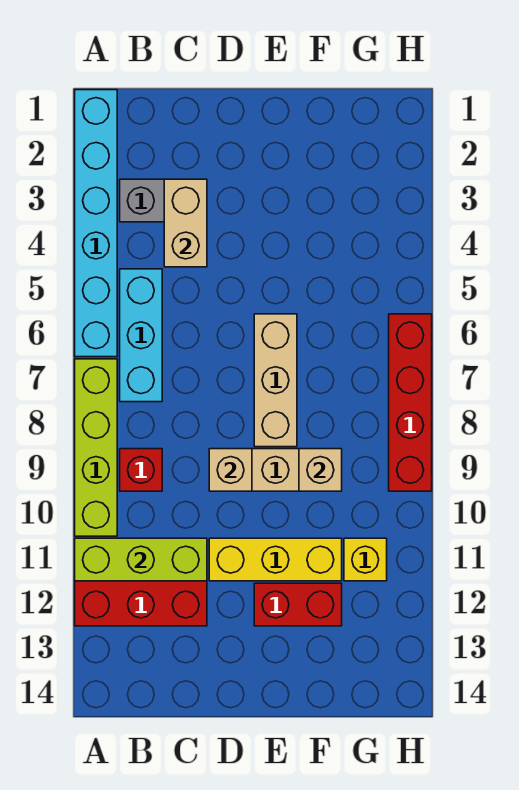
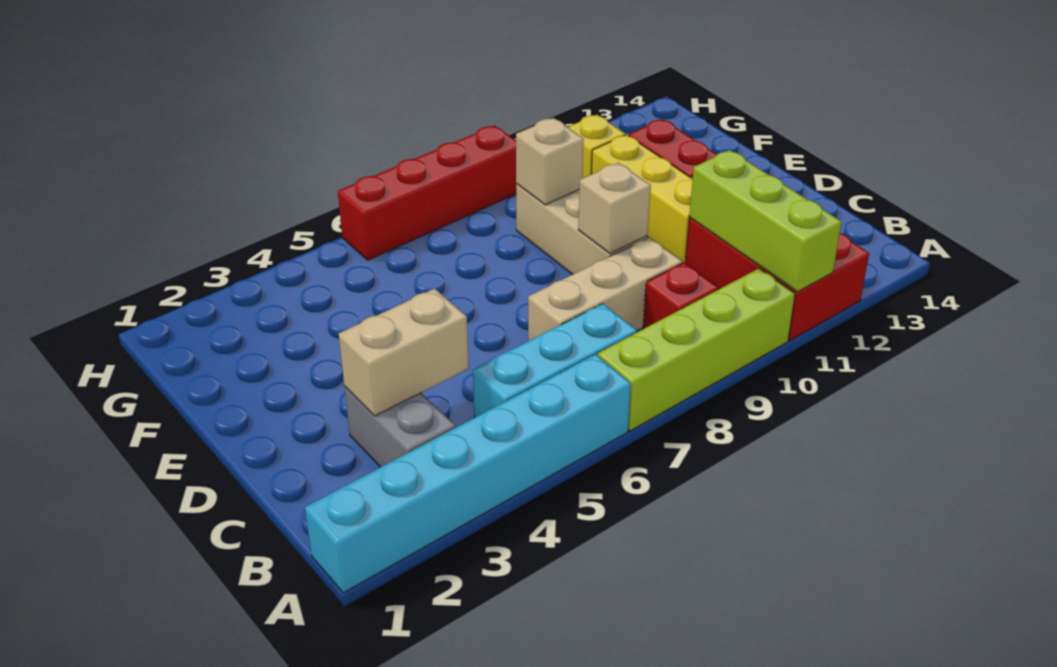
tan 1x3 brick [254,314,297,447] -> tan 1x3 brick moved to [528,237,682,341]

